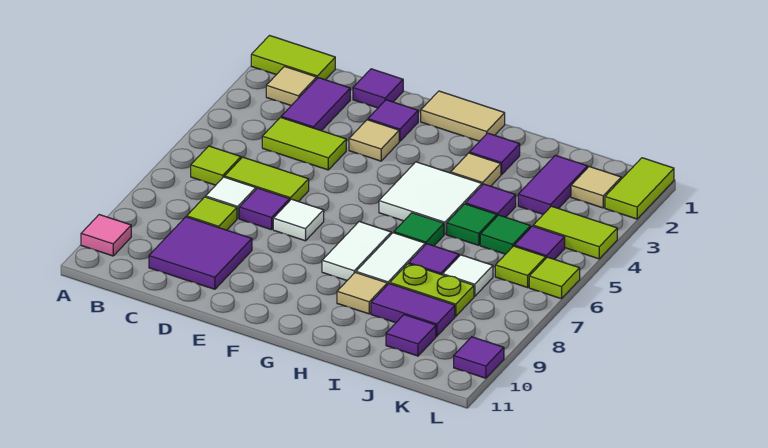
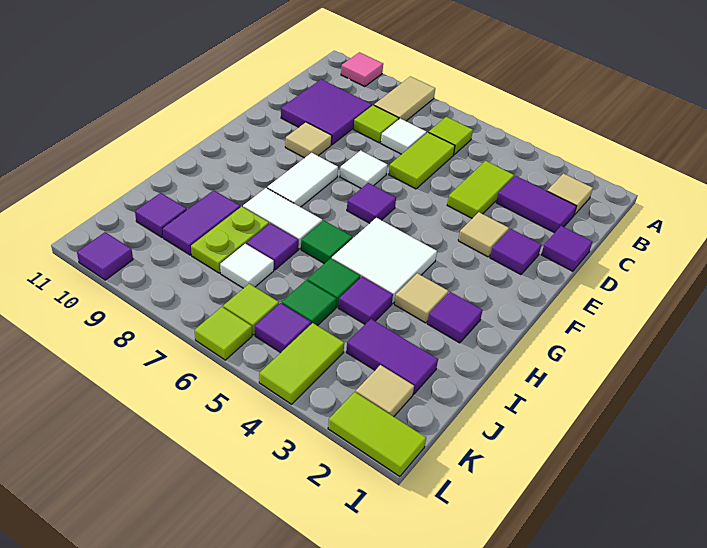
lime 1x2 tile [251,36,335,80] -> none
purple 1x1 tile [239,188,290,230] -> purple 1x1 tile moved to [347,183,396,223]
tan 1x2 tile [421,91,505,141] -> tan 1x2 tile moved to [374,76,435,121]
white 1x2 tile [322,222,391,280] -> white 1x2 tile turned to [267,153,338,207]
tan 1x1 tile [337,272,387,314] -> tan 1x1 tile moved to [285,122,332,158]

